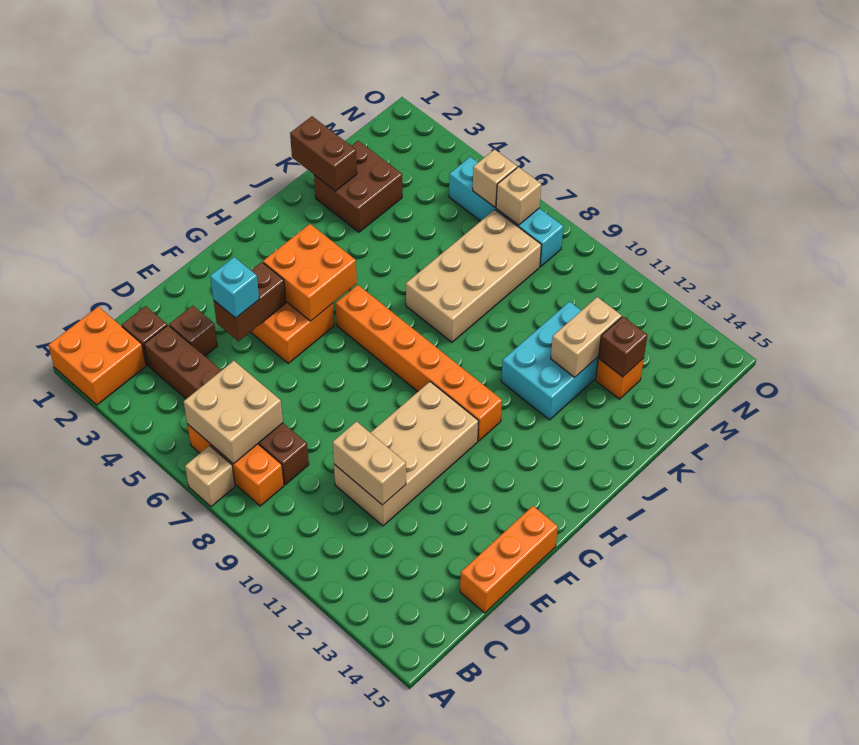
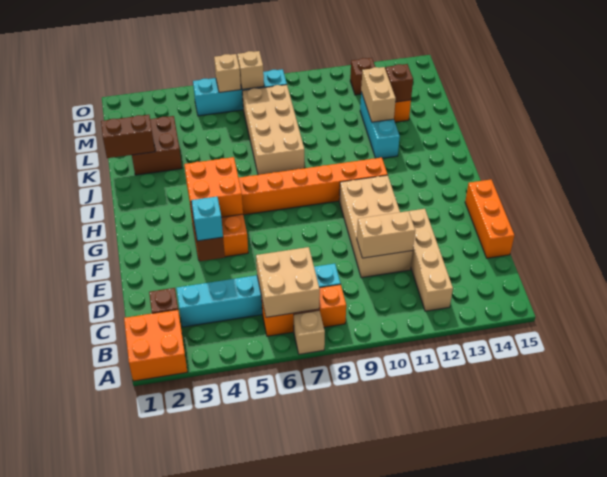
none -> tan 1x4 brick [409,209,453,311]
brown 1x6 brick [144,325,309,484] -> cyan 1x6 brick [176,264,341,327]
brown 1x1 brick [169,306,217,356] -> brown 1x1 brick moved to [350,58,375,95]
cyan 2x3 brick [501,302,599,420] -> cyan 1x3 brick [360,92,400,158]

